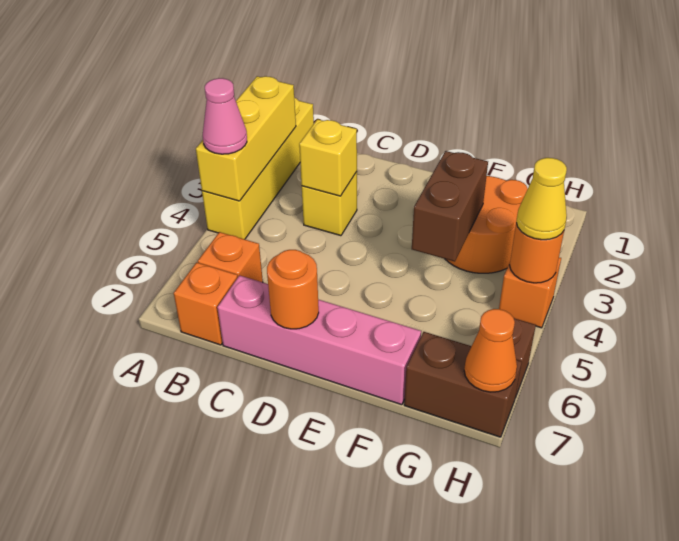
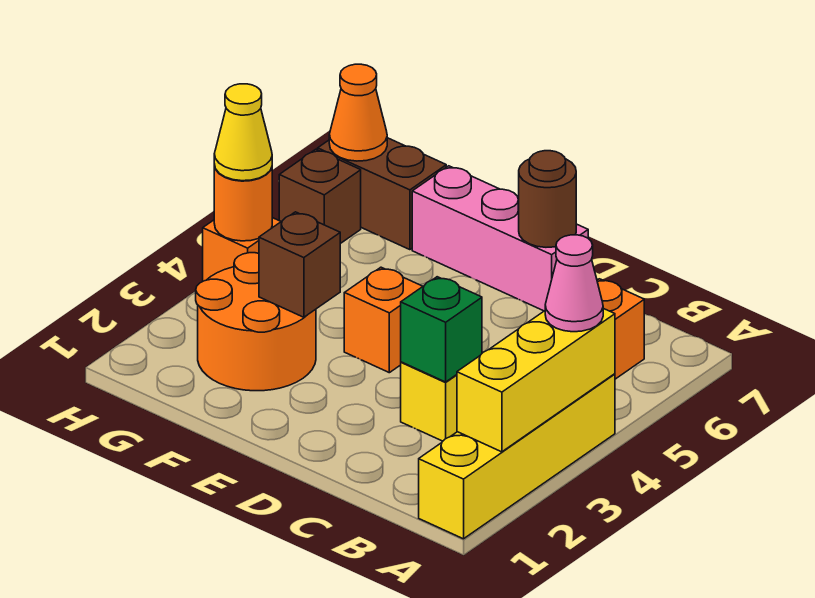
orange 1x1 brick [174,262,238,345] -> orange 1x1 brick moved to [344,267,423,373]
yellow 1x1 brick [299,119,357,196] -> green 1x1 brick [401,277,482,382]
pink 1x4 brick [217,276,421,405] -> pink 1x3 brick [412,166,588,311]
orange 1x1 round brick [267,250,319,329] -> brown 1x1 round brick [519,151,576,247]
brown 1x2 brick [412,151,488,262] -> brown 1x1 brick [259,212,340,317]

